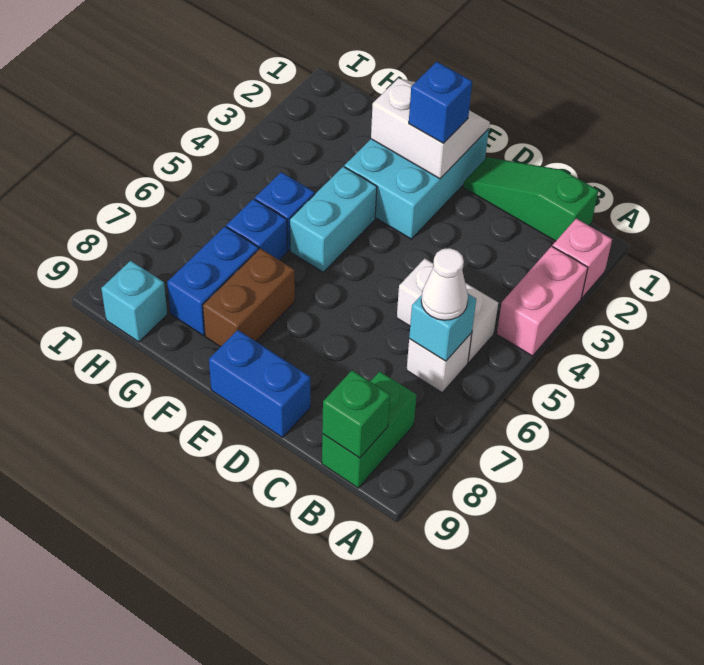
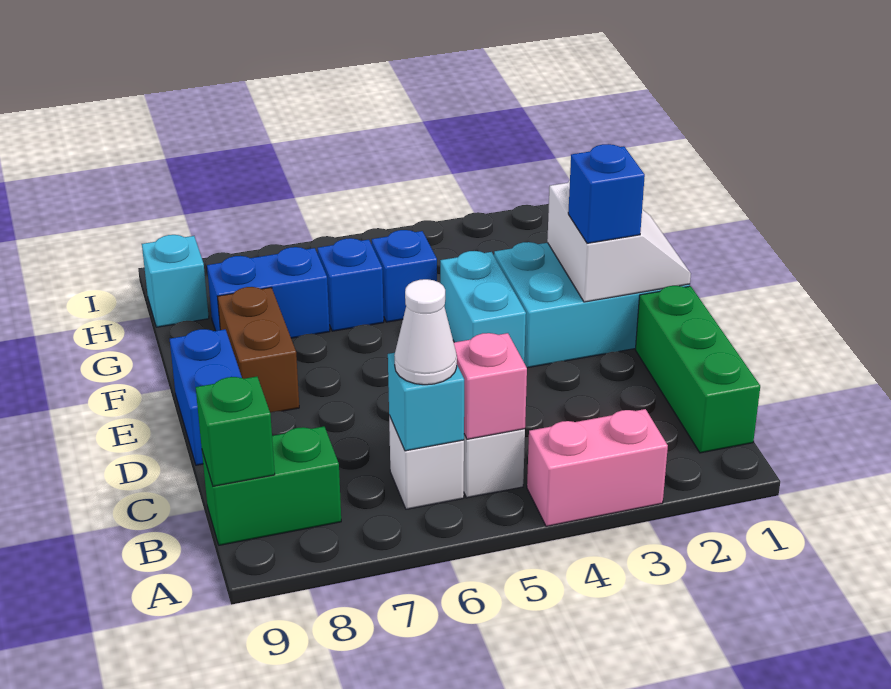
pink 1x1 brick [552,219,612,298] -> pink 1x1 brick moved to [454,333,527,439]
green 1x3 slope [463,157,598,241] -> green 1x3 brick [635,286,760,453]
cyan 1x2 brick [290,166,377,272] -> cyan 1x2 brick turned to [440,251,526,362]
brown 1x2 brick [203,248,295,347] -> brown 1x2 brick turned to [217,287,299,413]

